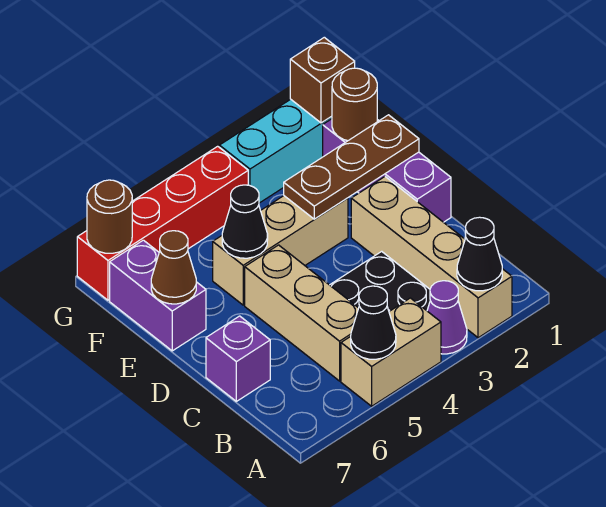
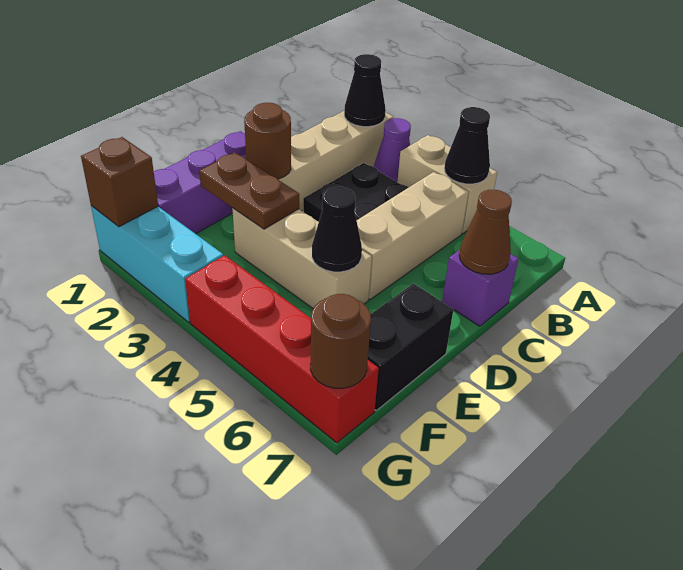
brown 1x3 plate [284,115,419,219] -> brown 1x2 plate [199,152,299,229]
purple 1x2 brick [110,240,206,351] -> black 1x2 brick [368,284,453,410]
brown 1x1 cone [151,231,196,304] -> brown 1x1 cone moved to [459,190,512,274]
brown 1x1 round brick [332,68,377,141] -> brown 1x1 round brick moved to [244,103,291,179]

